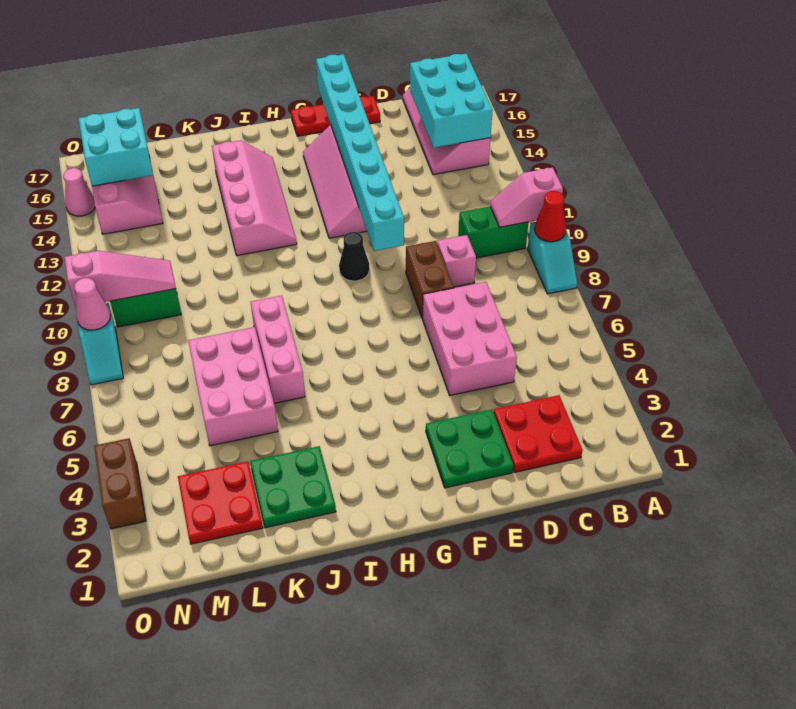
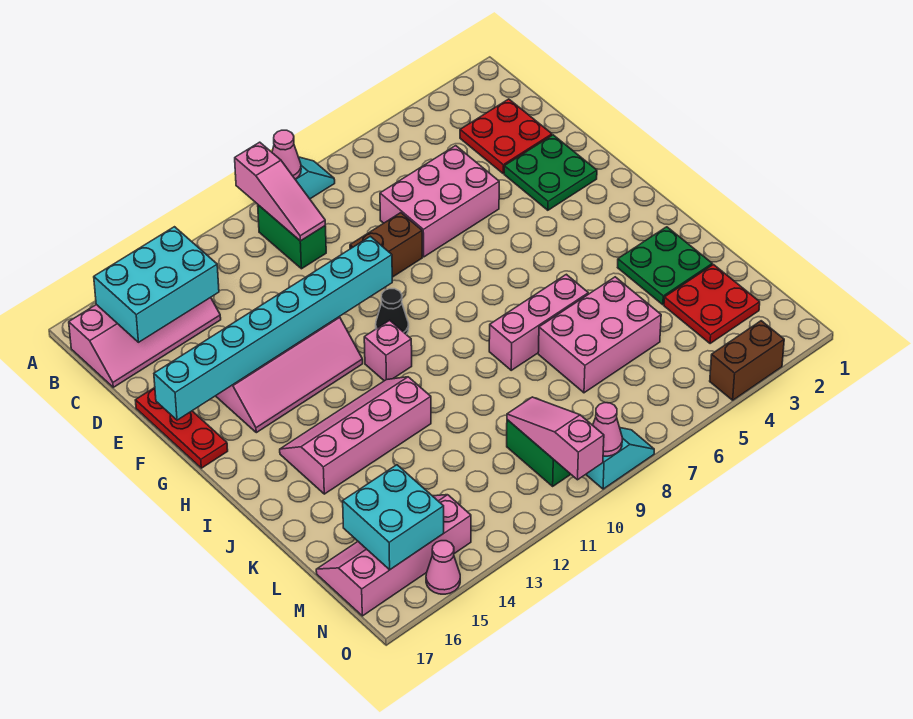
red 1x1 cone [535,191,566,242] -> pink 1x1 cone [272,130,301,179]
pink 1x2 slope [490,168,563,227] -> pink 1x3 slope [235,142,325,241]
pink 1x1 brick [437,235,476,287] -> pink 1x1 brick moved to [364,320,412,381]

